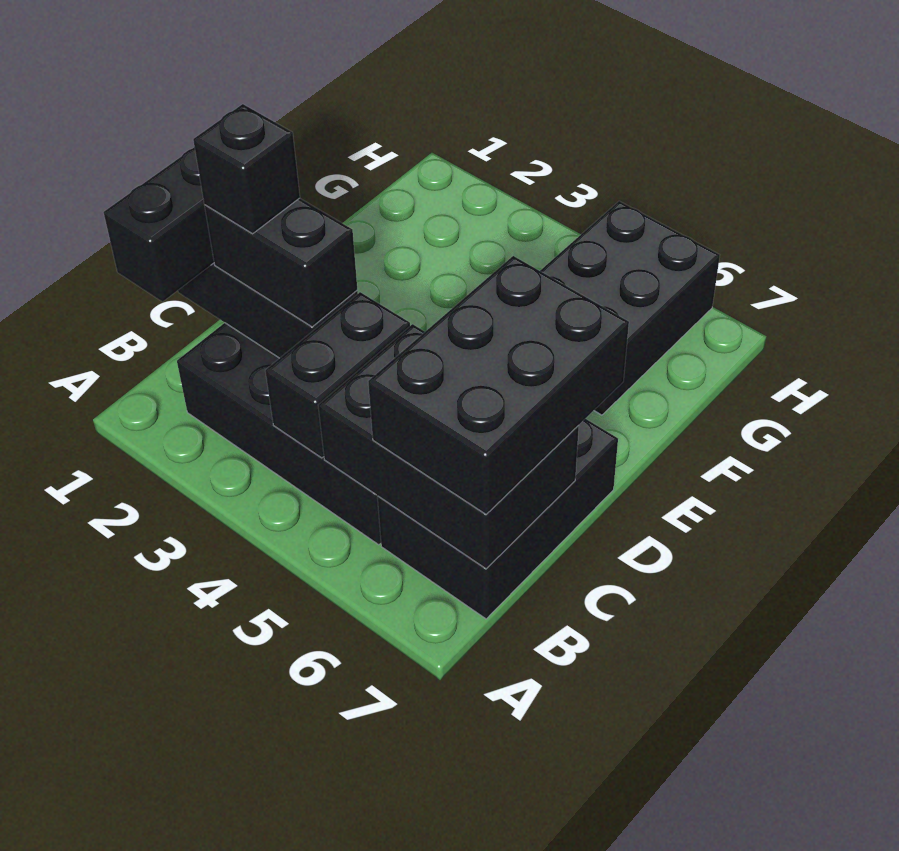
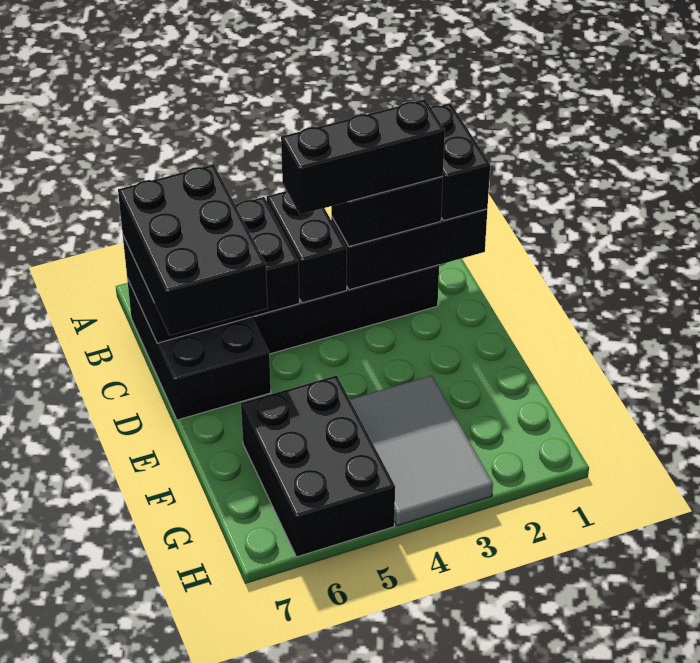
black 1x1 brick [193,104,300,234] -> black 1x3 brick [281,99,445,214]
none -> grey 2x3 tile [350,375,493,526]

